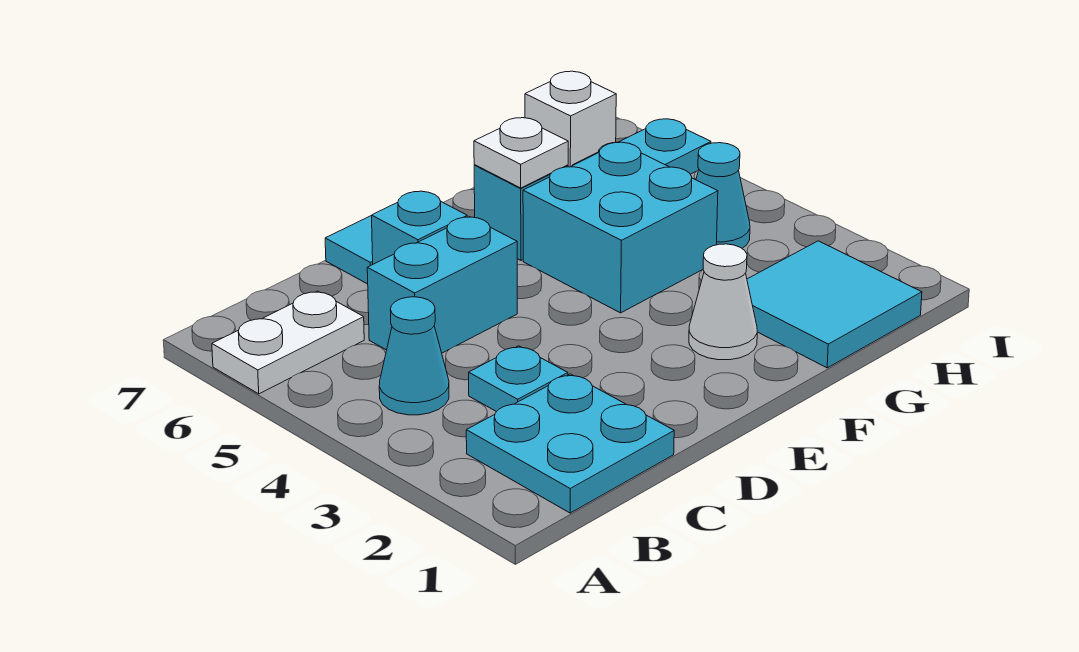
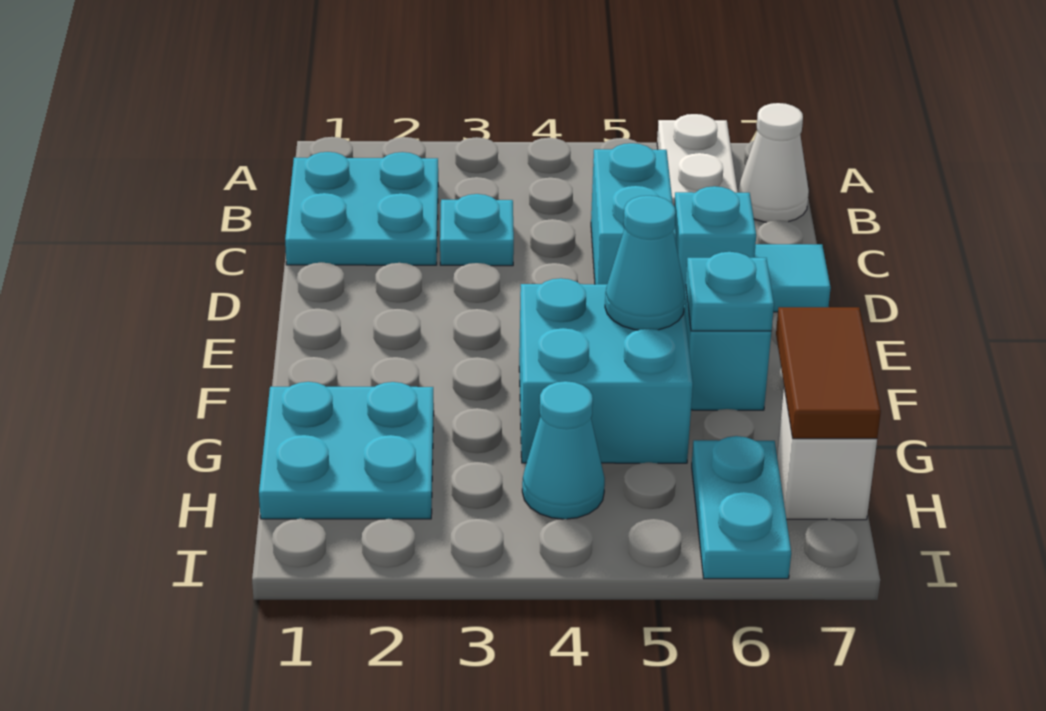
cyan 1x1 cone [379,297,449,415] -> cyan 1x1 cone moved to [605,196,685,330]
white 1x1 cone [689,244,757,360] -> white 1x1 cone moved to [738,103,809,222]
white 1x1 plate [474,118,568,188] -> cyan 1x1 plate [686,252,774,331]
cyan 2x2 tile [747,241,922,368] -> cyan 2x2 plate [259,382,434,519]
none -> brown 1x2 tile [776,307,881,439]

